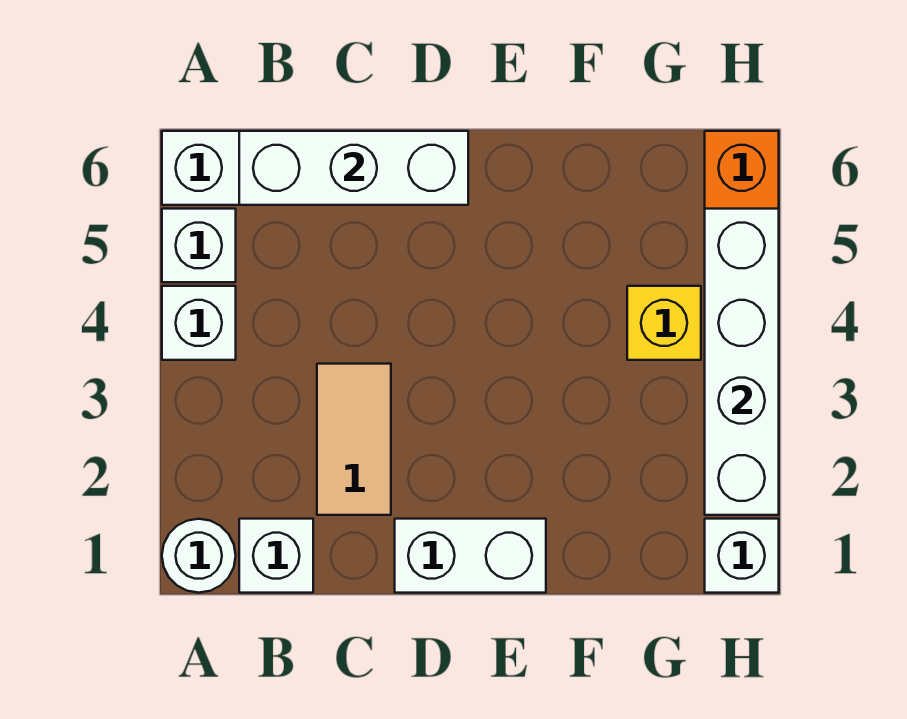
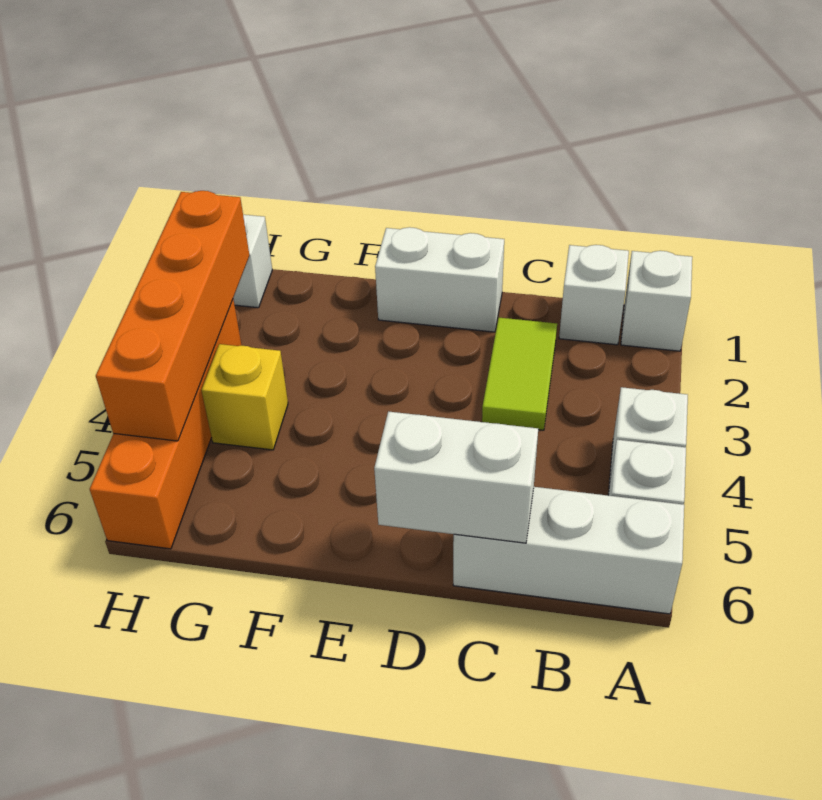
white 1x1 round brick [162,519,236,593] -> white 1x1 brick [621,251,692,351]
white 1x3 brick [239,131,468,205] -> white 1x2 brick [374,411,538,543]
tan 1x2 tile [317,364,391,515] -> lime 1x2 tile [482,318,557,430]
white 1x4 brick [705,209,779,515] -> orange 1x4 brick [96,191,249,441]

